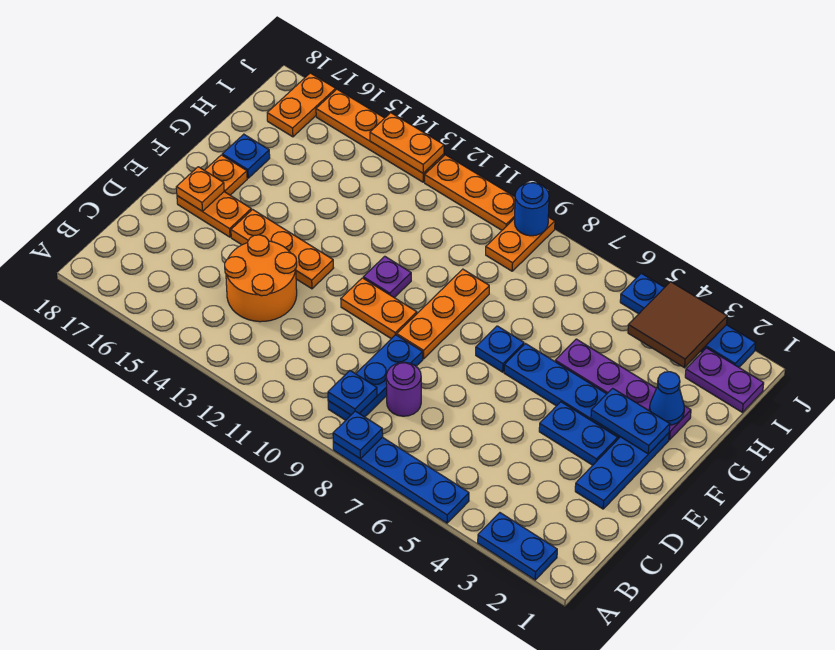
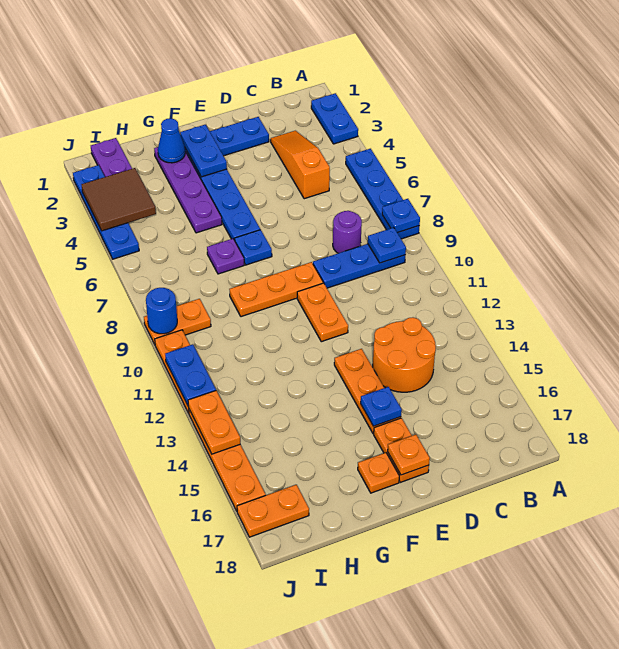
none -> orange 1x3 slope [271,131,330,199]
blue 1x2 plate [539,402,618,465] -> blue 1x2 plate moved to [165,344,216,405]
purple 1x1 plate [363,256,411,298] -> purple 1x1 plate moved to [207,239,244,274]
blue 1x1 plate [222,134,270,178] -> blue 1x1 plate moved to [361,387,402,426]

